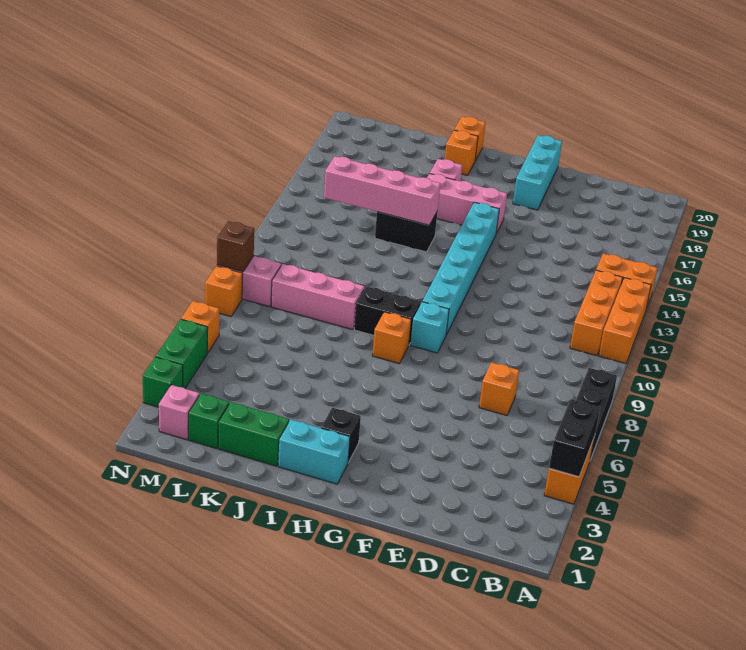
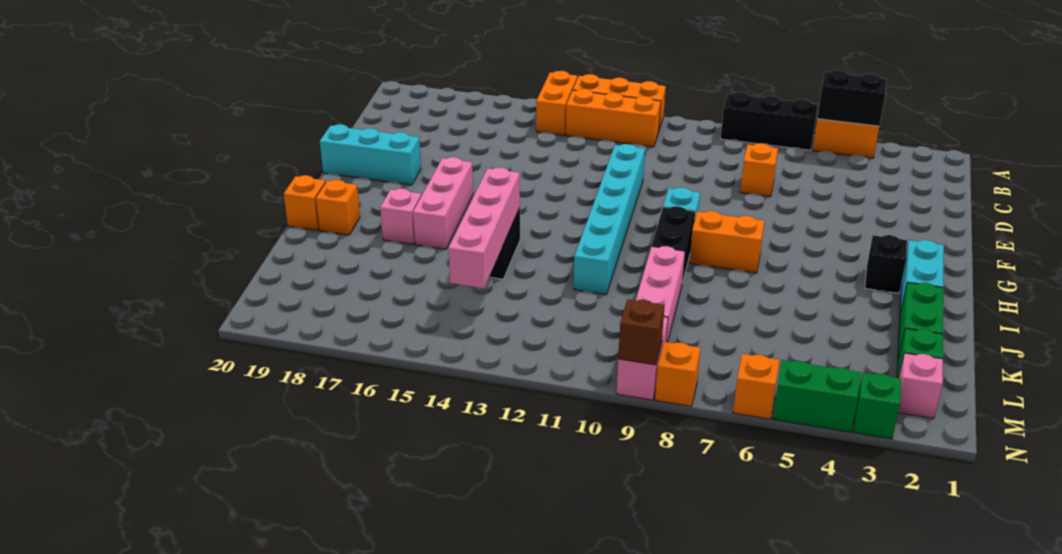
cyan 1x6 brick [422,202,499,335] -> cyan 1x6 brick turned to [574,144,645,295]
orange 1x1 brick [372,312,411,364] -> orange 1x2 brick [689,211,764,273]

